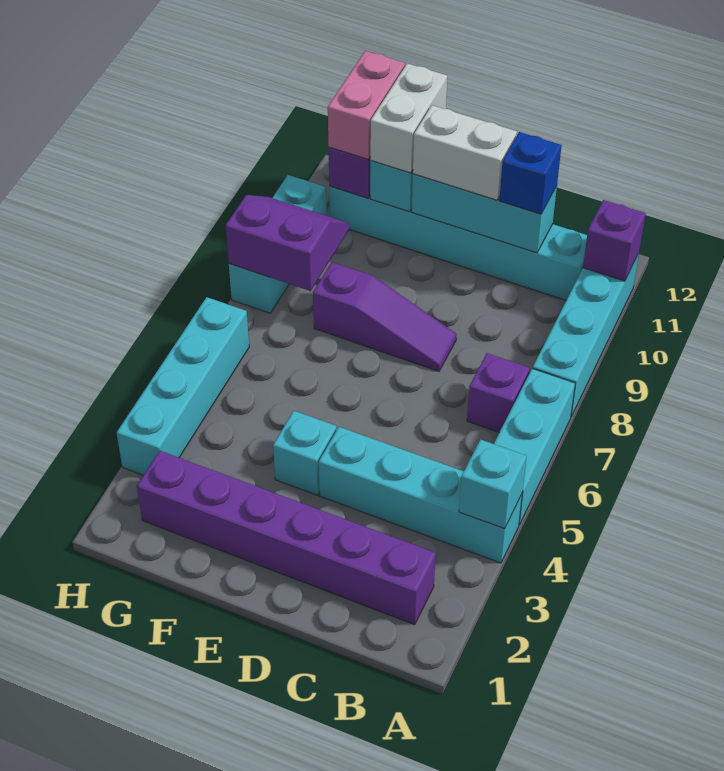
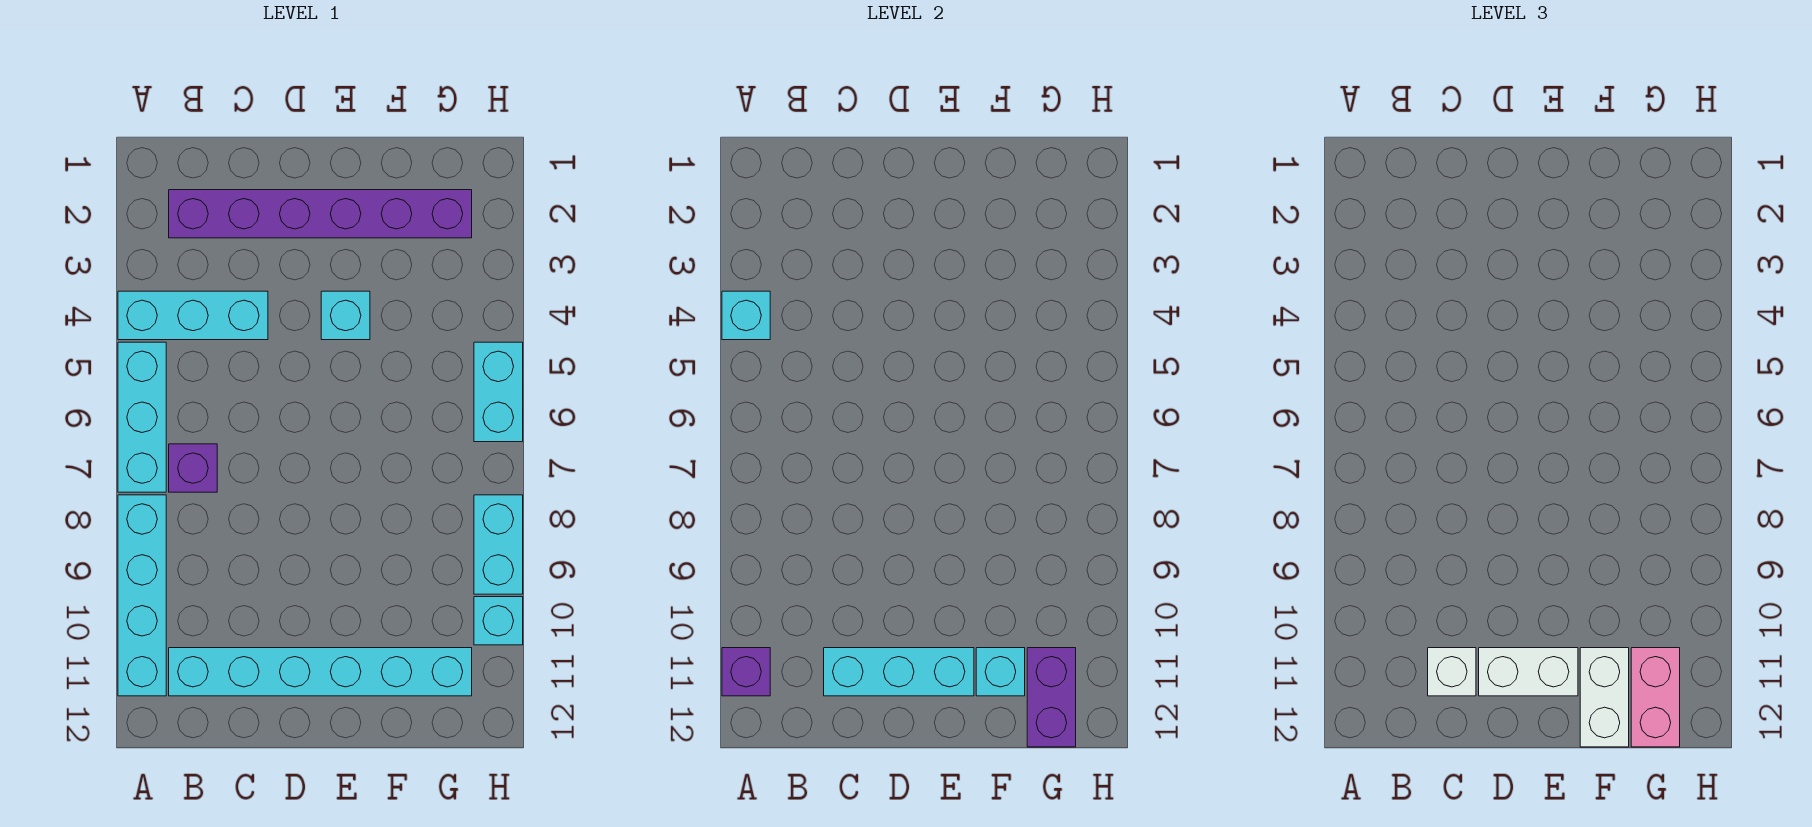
cyan 1x4 brick [319,427,522,563] -> cyan 1x3 brick [118,291,268,340]
blue 1x1 brick [499,132,562,214] -> white 1x1 brick [1428,648,1476,696]
purple 1x3 slope [313,262,456,371] -> none
purple 2x2 slope [226,195,349,291] -> none
cyan 1x4 brick [117,297,249,475] -> cyan 1x2 brick [474,342,523,442]

